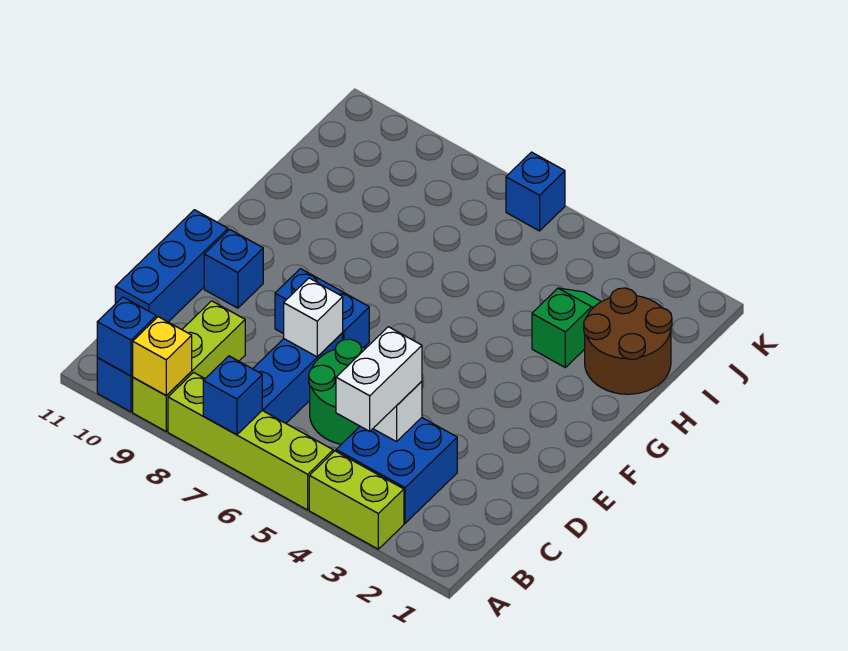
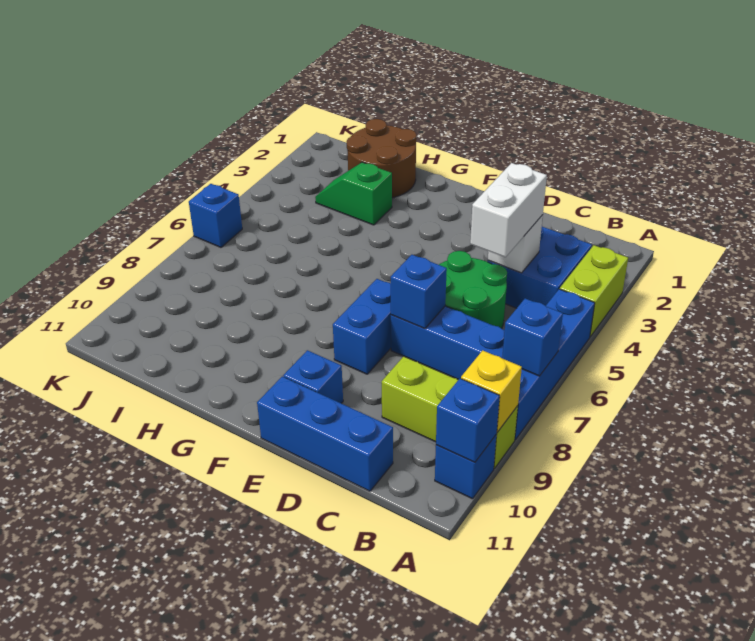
lime 1x4 brick [168,372,333,510] -> blue 1x4 brick [515,289,595,440]
white 1x2 brick [336,327,422,431] -> white 1x2 brick turned to [470,163,547,257]
white 1x1 brick [284,278,343,357] -> blue 1x1 brick [391,255,447,328]

